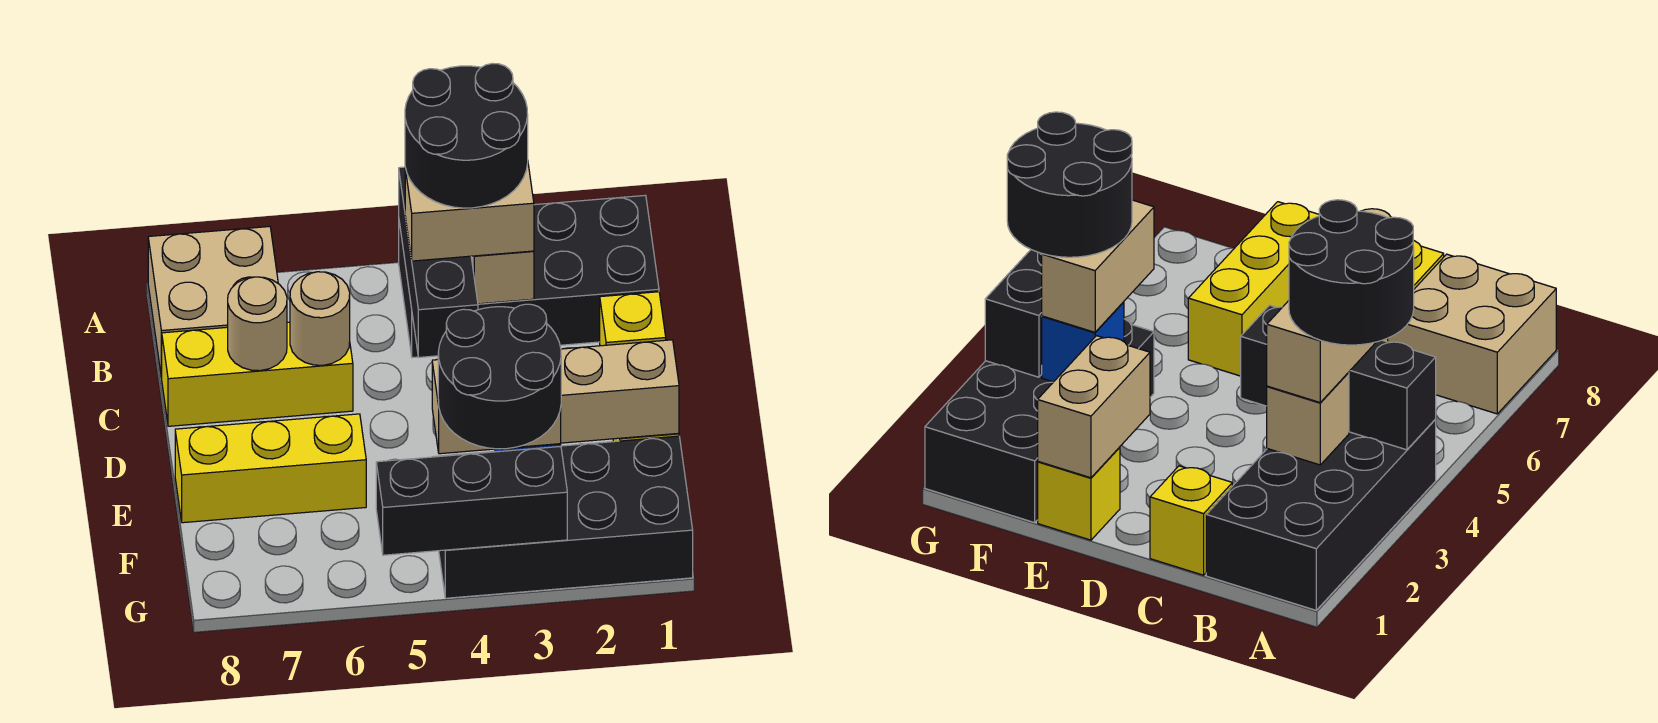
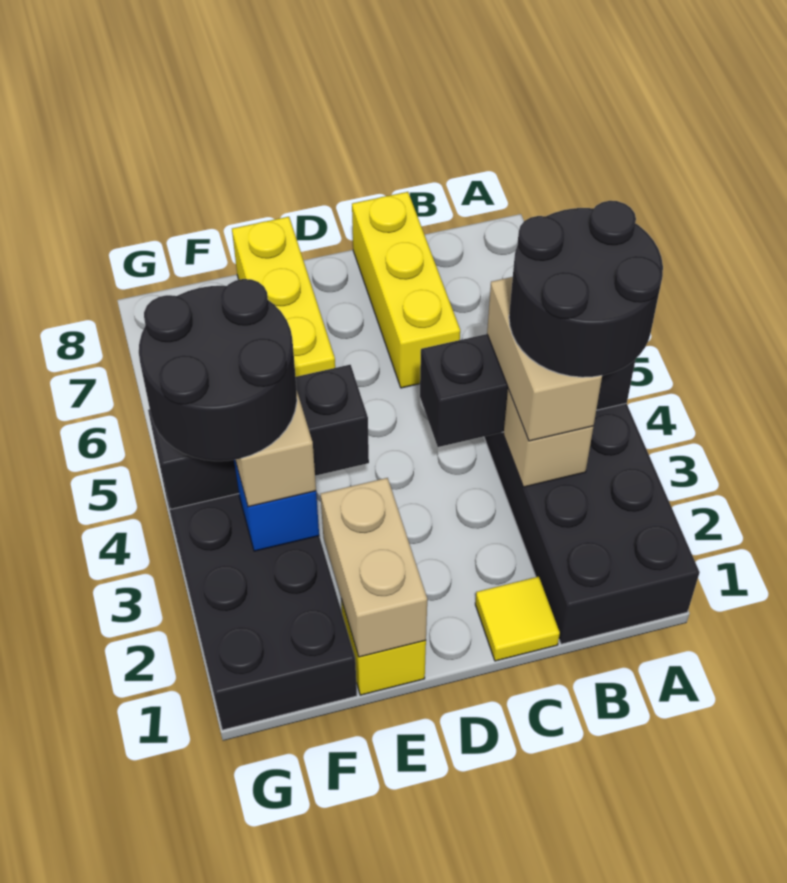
tan 2x2 brick [148,227,278,378] -> none
yellow 1x1 brick [600,292,666,346] -> yellow 1x1 tile [475,577,560,661]
tan 1x1 round brick [290,272,350,365] -> none
tan 1x1 round brick [228,277,287,371] -> none
black 1x3 brick [376,446,567,555] -> black 1x3 brick turned to [148,365,369,509]

